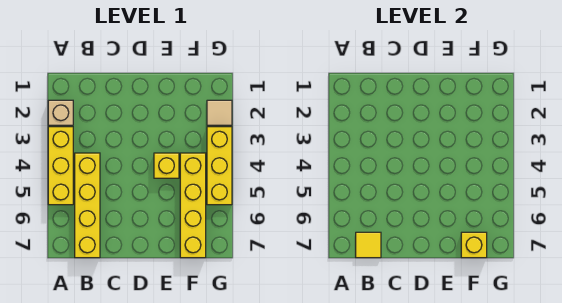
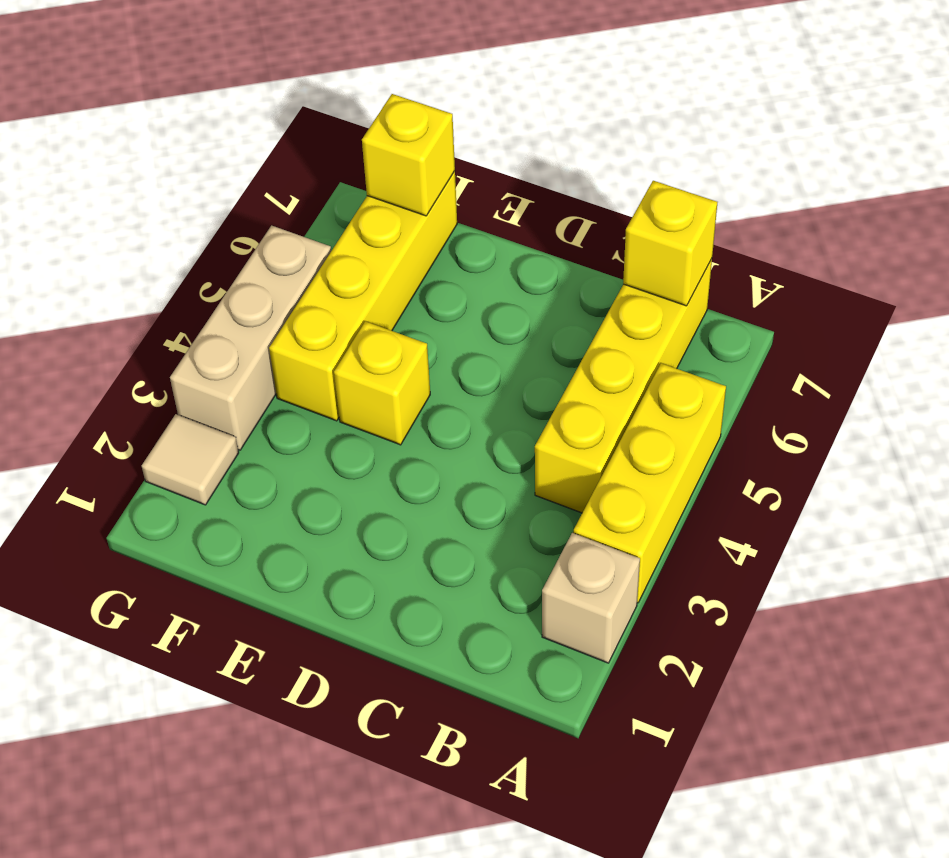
yellow 1x1 tile [356,232,381,258] -> yellow 1x1 brick [623,181,717,306]
yellow 1x3 brick [207,127,232,205] -> tan 1x3 brick [170,226,331,450]

